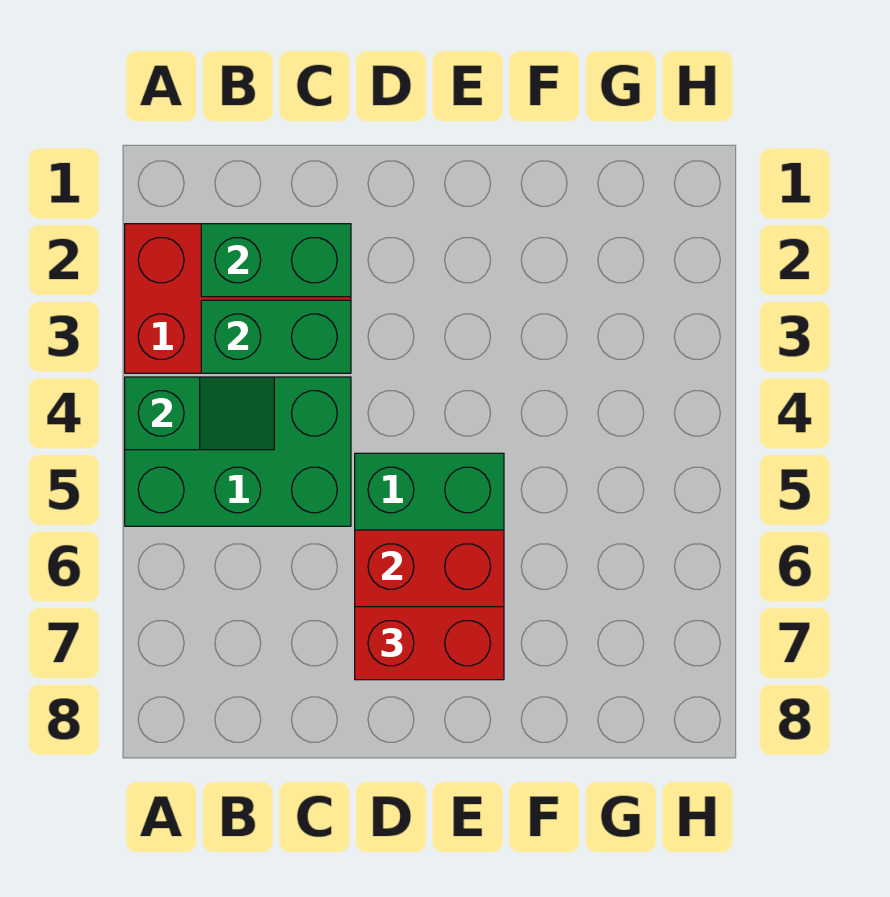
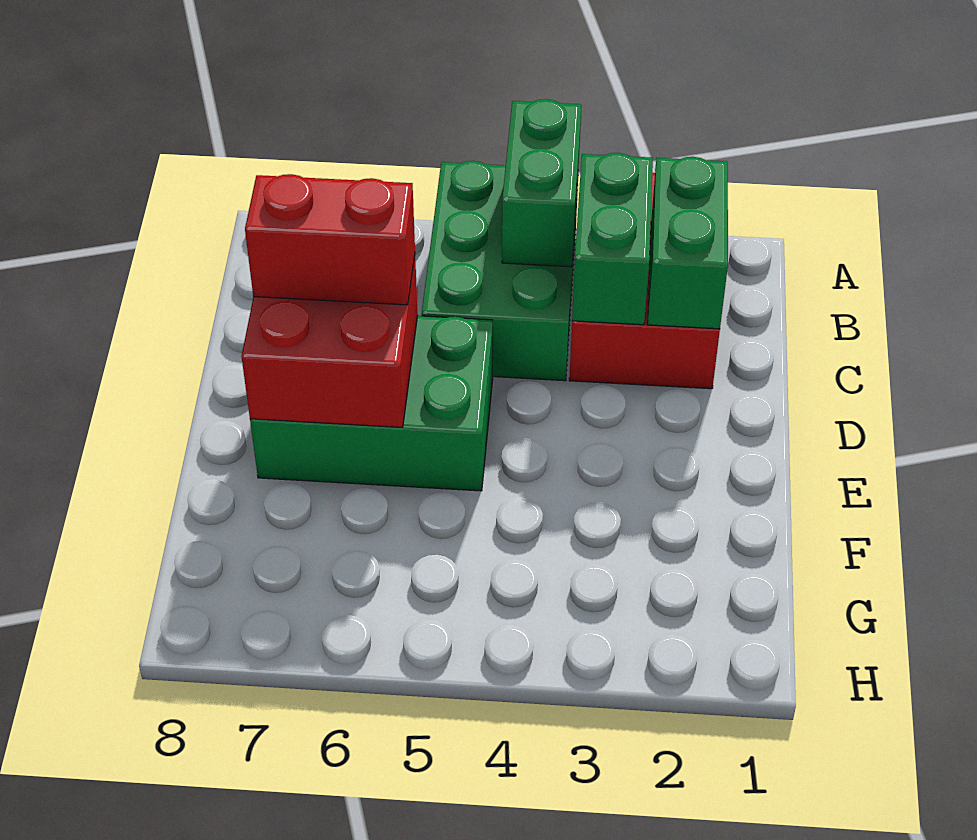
green 1x2 slope [125,377,274,450] -> green 1x2 brick [502,99,581,267]
red 1x2 brick [355,607,504,680] -> red 1x2 brick turned to [245,174,415,305]

